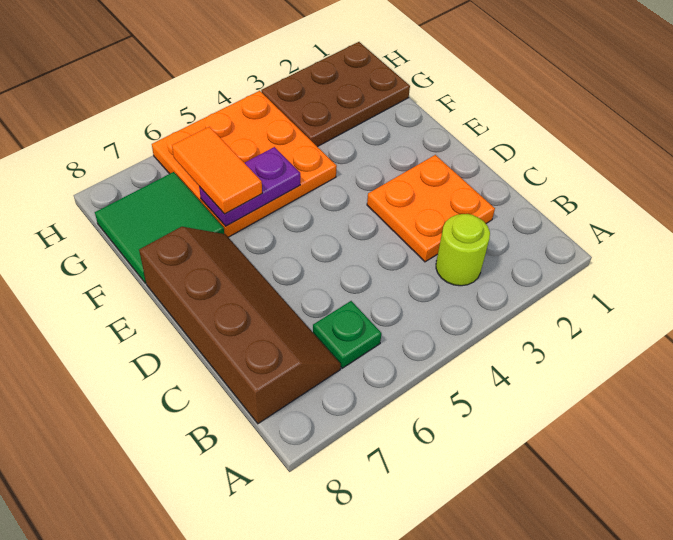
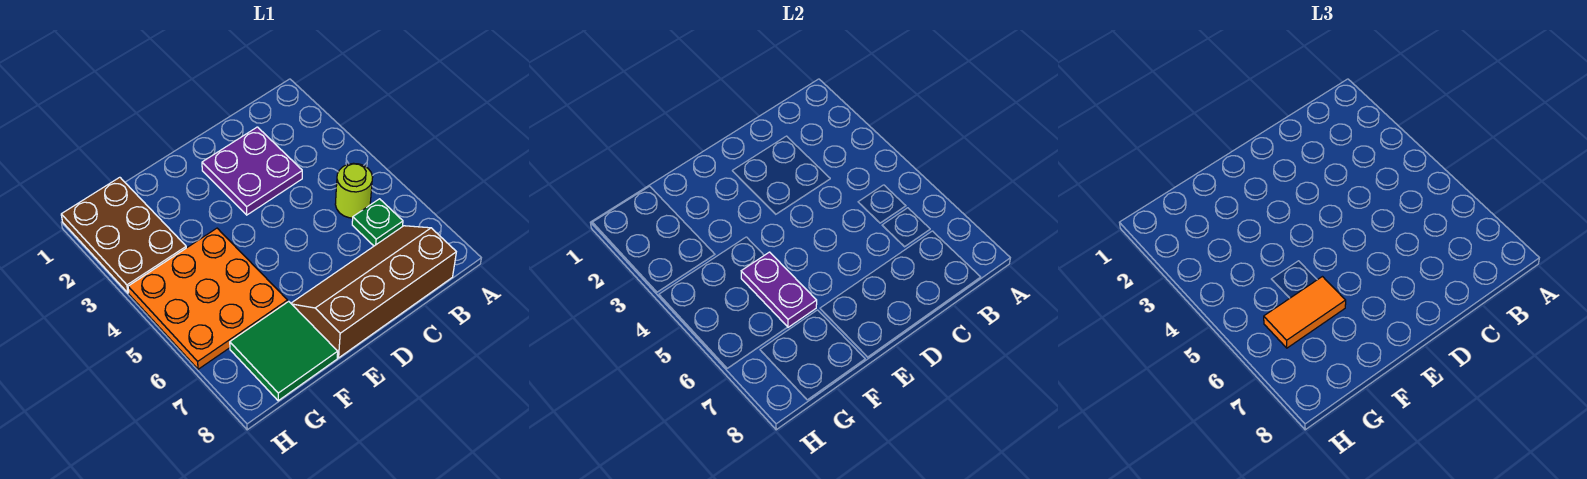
lime 1x1 round brick [436,214,490,286] -> lime 1x1 round brick moved to [335,163,373,218]
orange 2x2 plate [367,155,495,262] -> purple 2x2 plate [202,127,302,215]

